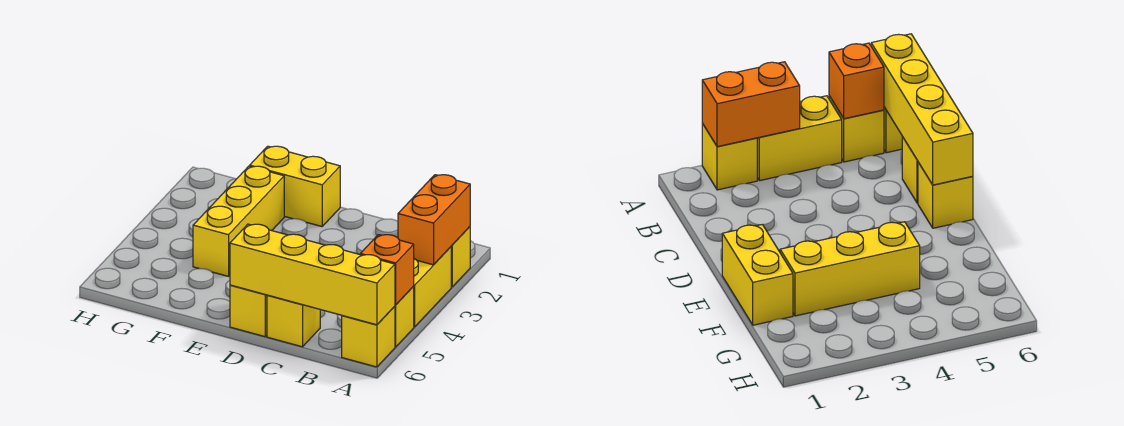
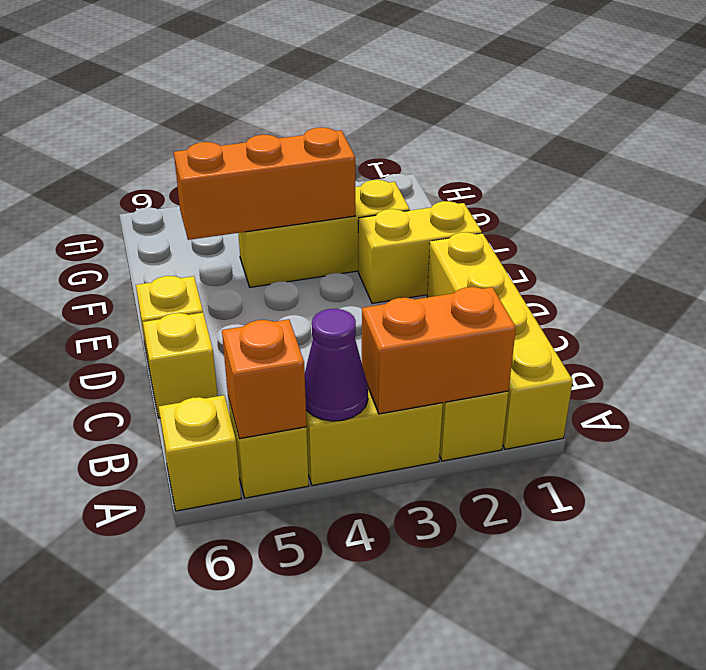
none -> purple 1x1 cone [305,309,368,421]
yellow 1x4 brick [230,224,395,325] -> yellow 1x4 brick moved to [427,232,573,449]
yellow 1x2 brick [250,146,340,227] -> yellow 1x2 brick turned to [358,201,482,303]
none -> orange 1x3 brick [174,127,355,240]

